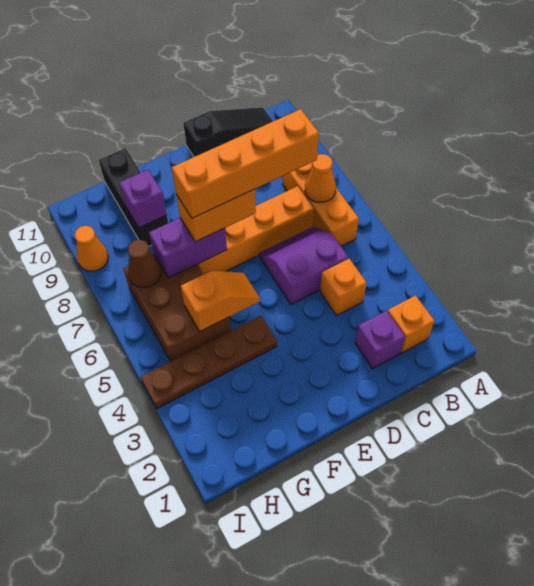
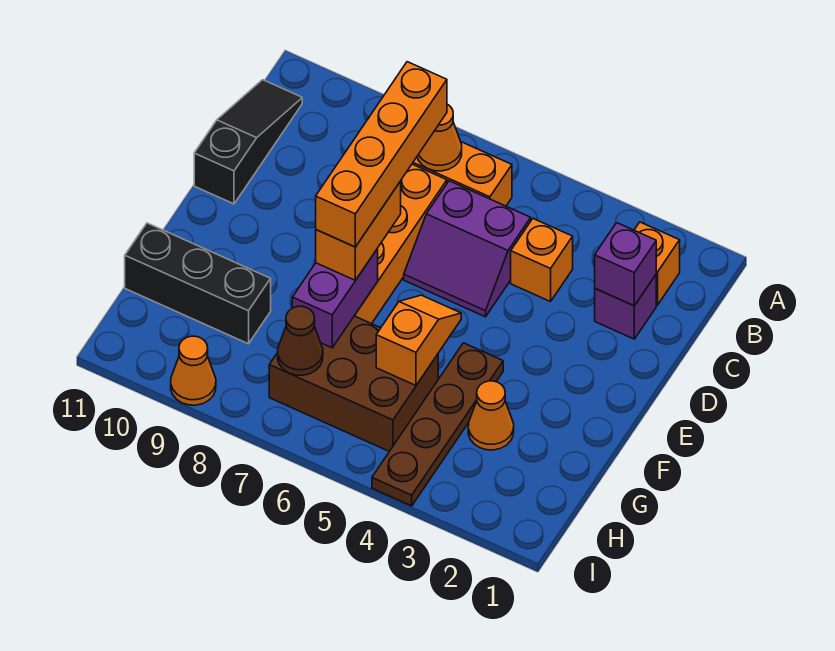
purple 2x2 slope [259,227,348,304] -> purple 2x2 slope turned to [404,181,531,317]
none -> orange 1x1 cone [468,381,514,450]
purple 1x1 brick [119,170,167,228] -> purple 1x1 brick moved to [595,223,656,306]

